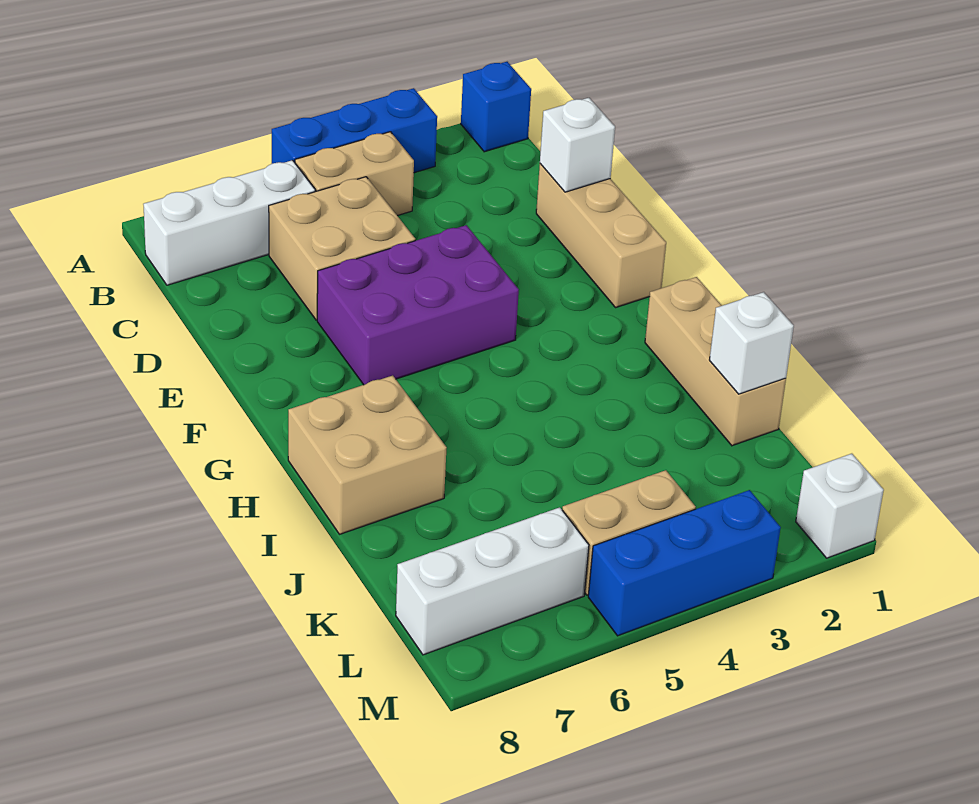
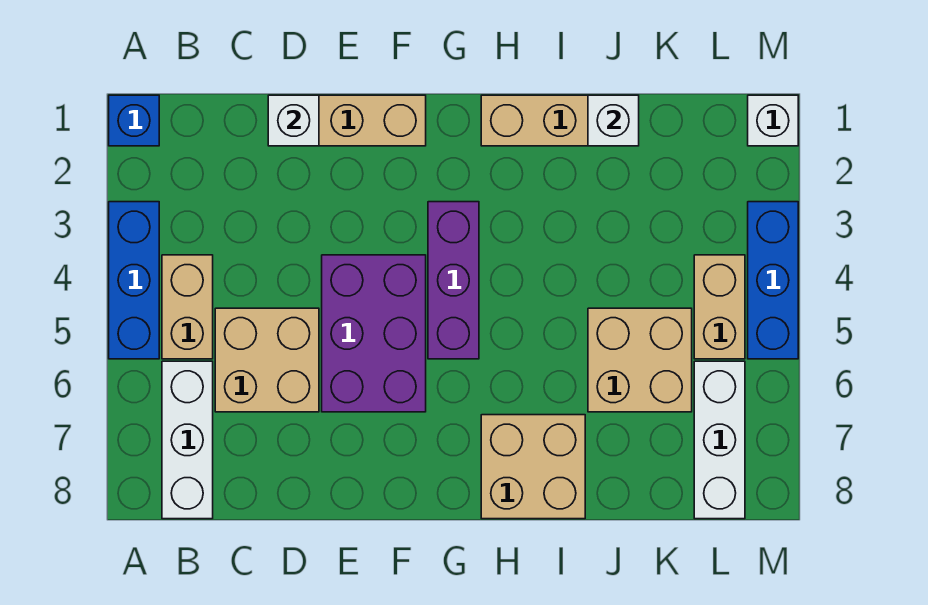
none -> purple 1x3 brick [428,202,479,359]
none -> tan 2x2 brick [588,308,692,412]

